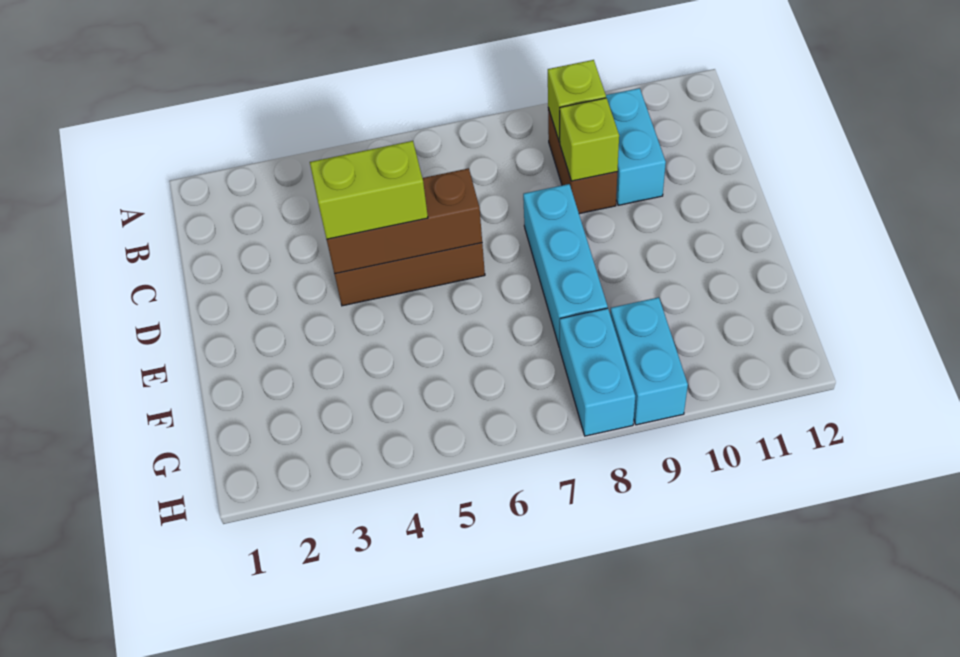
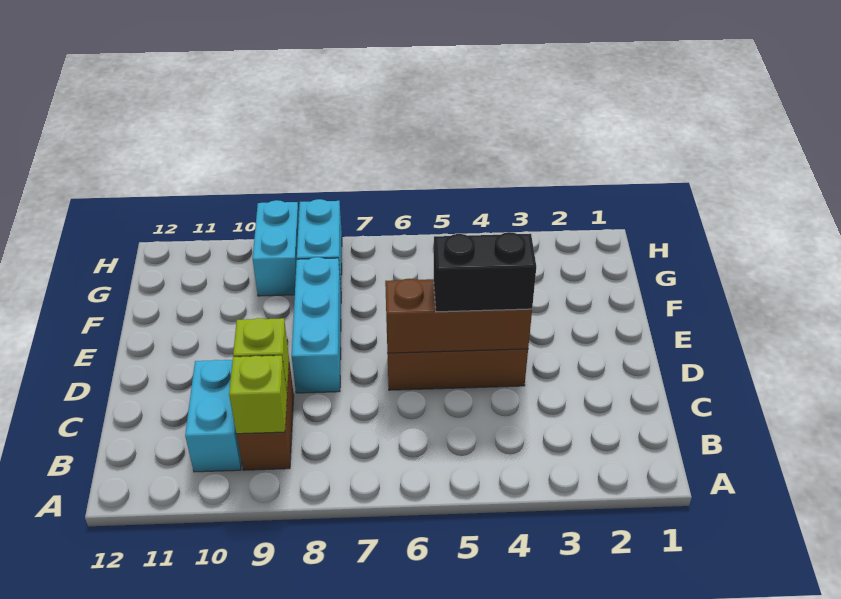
lime 1x2 brick [310,141,428,239] -> black 1x2 brick [434,232,536,312]

